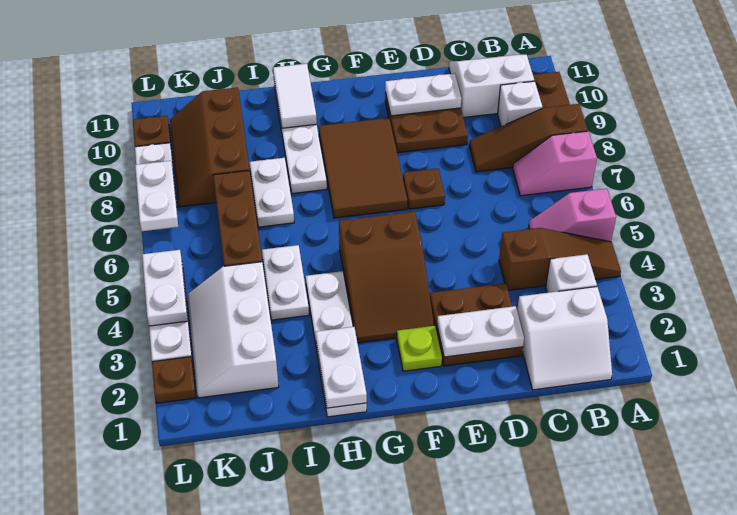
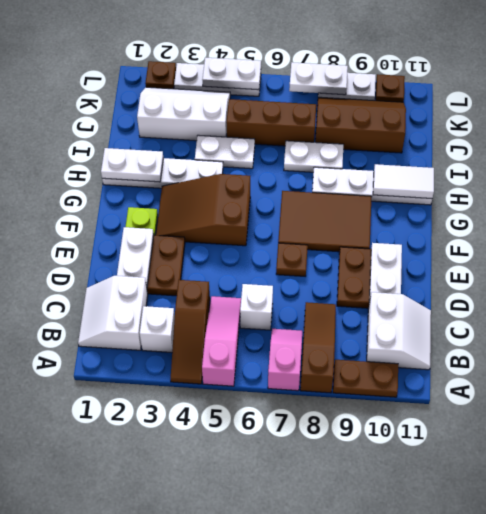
pink 1x2 slope [529,189,616,242] -> pink 1x3 slope [202,296,241,386]
white 1x1 brick [498,81,542,126] -> white 1x1 brick moved to [240,284,273,330]

